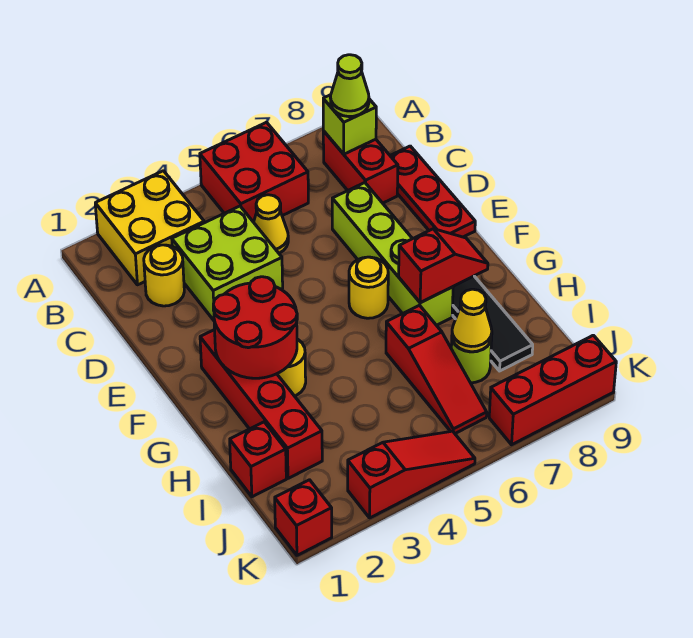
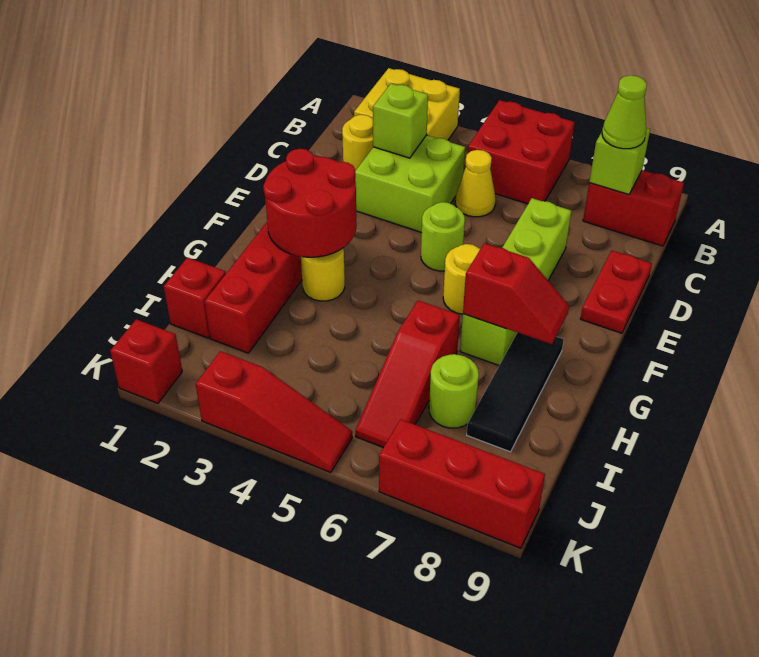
red 1x2 brick [323,131,398,203] -> red 1x2 brick turned to [583,170,684,246]
none -> lime 1x1 brick [373,84,428,158]
red 1x3 plate [390,146,475,237] -> red 1x2 plate [581,251,652,333]
none -> lime 1x1 round brick [421,202,465,271]
yellow 1x1 cone [452,289,492,352] -> none

